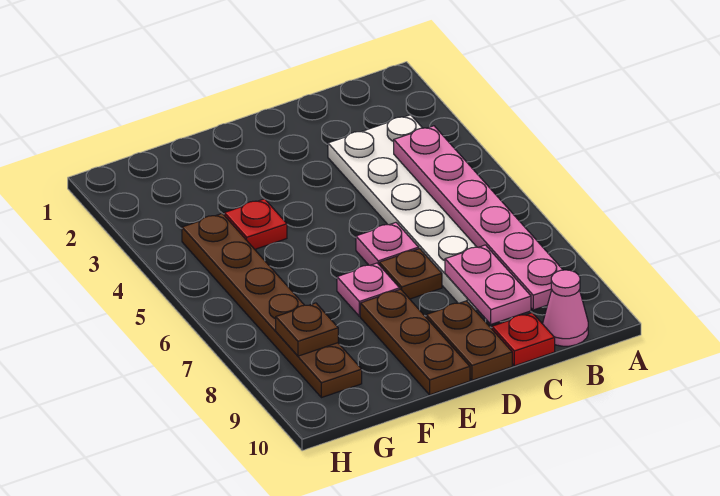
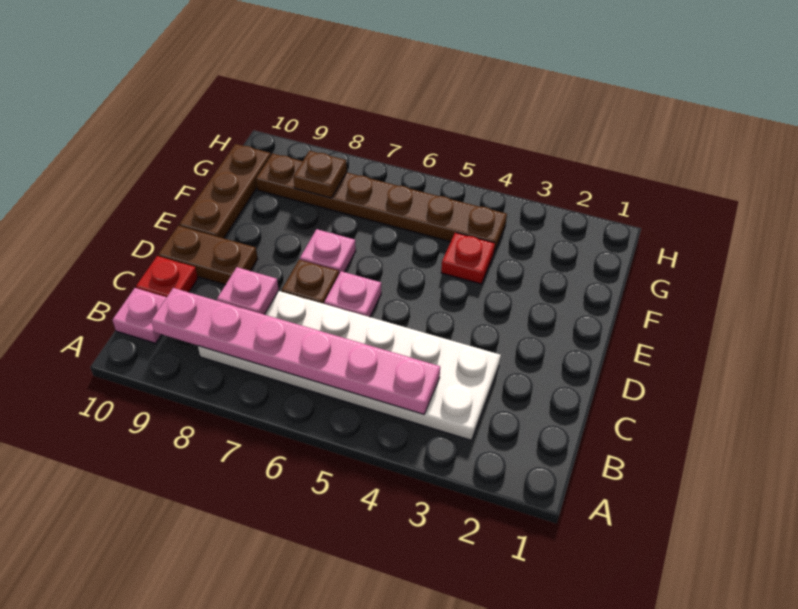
pink 1x1 cone [543,270,588,346] -> pink 1x1 plate [113,288,167,343]
pink 1x2 plate [445,245,531,324] -> pink 1x1 plate [217,267,279,315]
brown 1x3 plate [360,289,470,395] -> brown 1x3 plate turned to [179,144,271,238]

